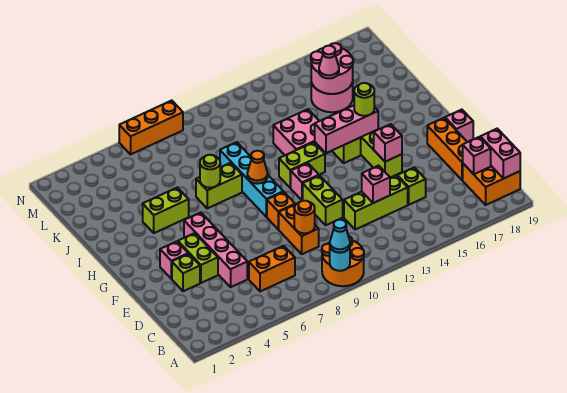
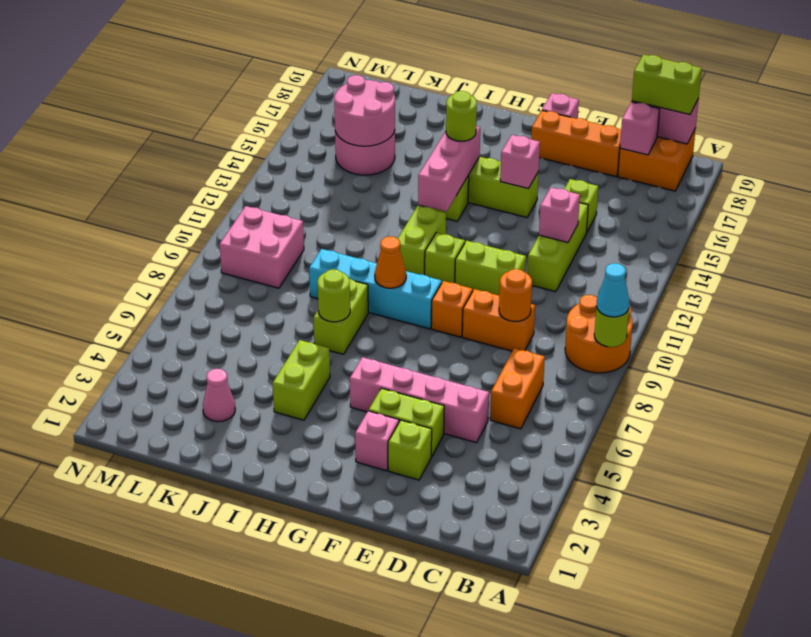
cyan 1x1 round brick [330,248,350,271] -> lime 1x1 round brick [594,306,629,347]
none -> lime 1x2 brick [632,54,702,115]
pink 1x1 brick [291,163,319,200] -> lime 1x1 brick [425,233,465,283]
pink 2x2 brick [273,109,331,155] -> pink 2x2 brick moved to [220,206,304,288]
pink 1x1 cone [319,45,339,78] -> pink 1x1 cone moved to [203,369,235,422]
orange 1x3 brick [119,101,183,154] -> none

